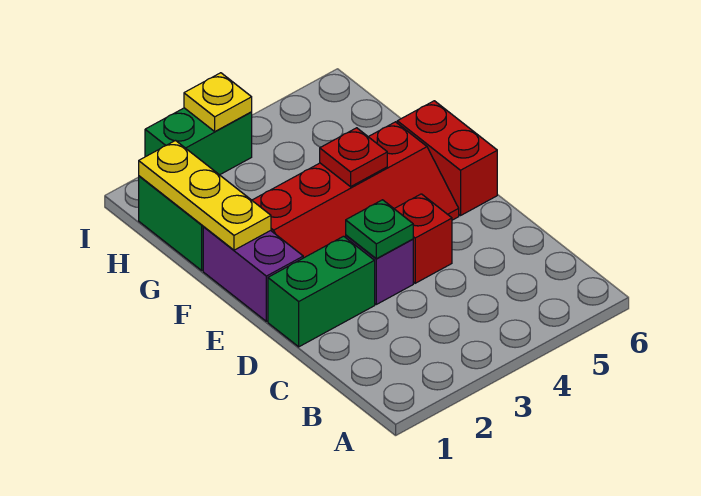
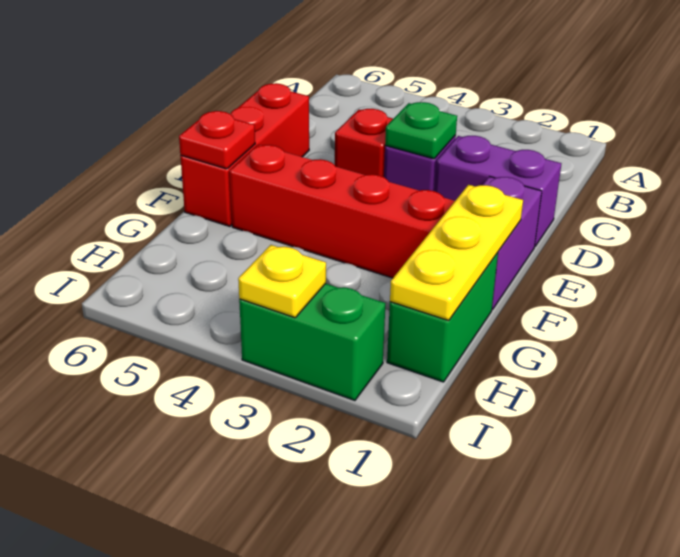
green 1x2 brick [268,236,375,347] -> purple 1x2 brick [435,136,561,246]
red 1x2 brick [397,101,497,216] -> red 1x3 brick [180,83,309,226]
red 1x1 plate [320,128,387,187] -> red 1x1 plate moved to [179,111,255,169]

